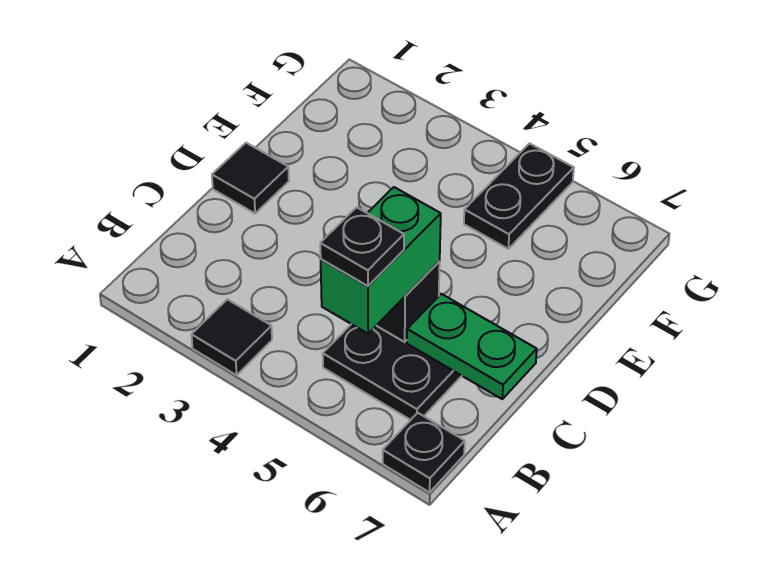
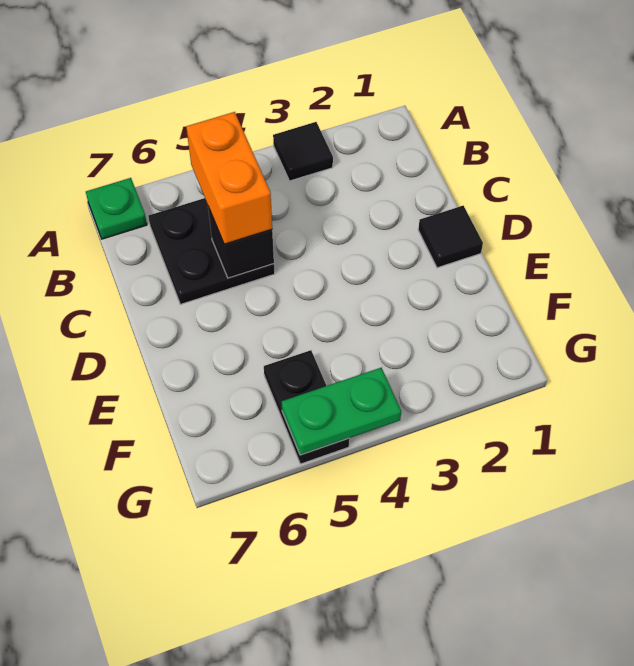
black 1x1 plate [383,413,465,492] -> green 1x1 plate [86,178,147,239]
green 1x2 brick [321,187,441,334] -> orange 1x2 brick [186,112,272,244]
black 1x1 plate [320,207,404,286] -> none
green 1x2 plate [407,294,537,399] -> green 1x2 plate moved to [282,368,401,455]

